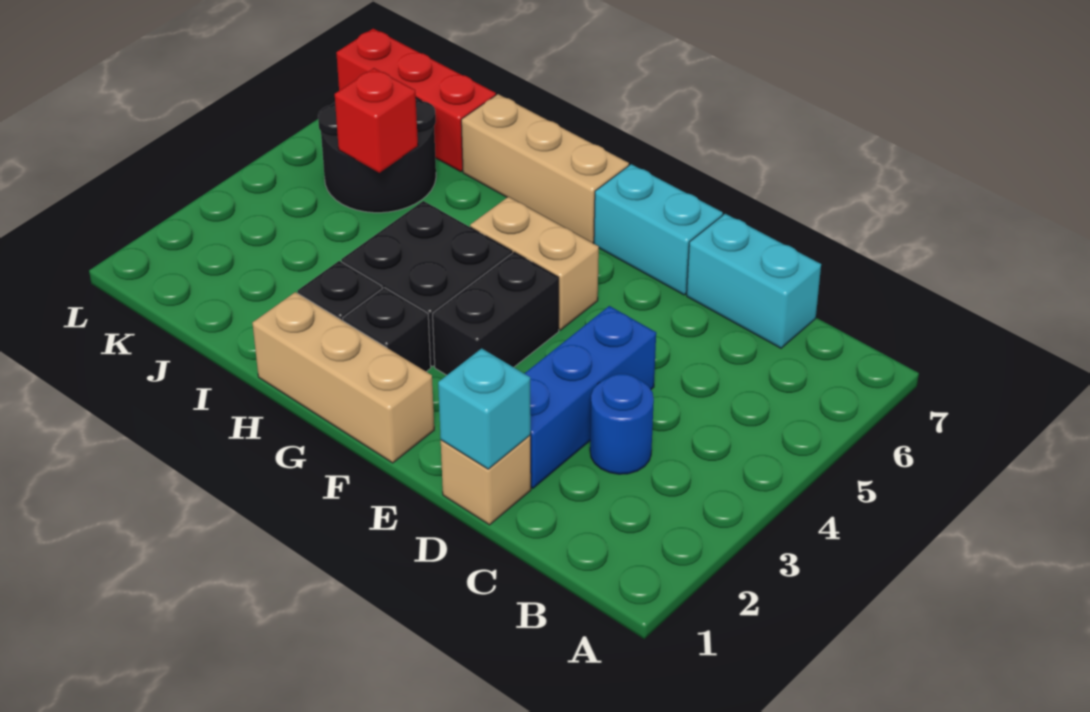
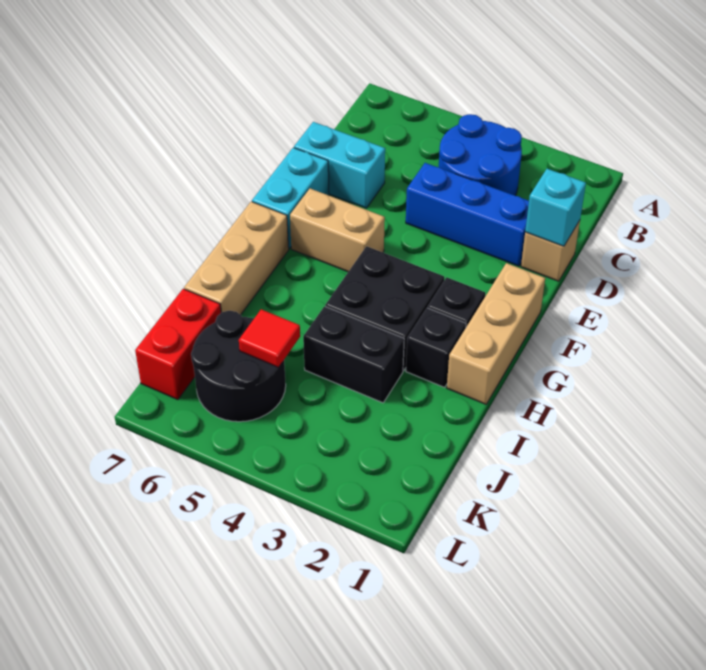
blue 1x1 round brick [590,374,654,474] -> blue 2x2 round brick [439,114,522,196]
cyan 1x2 brick [687,214,821,348] -> cyan 1x2 brick turned to [294,122,385,208]
black 1x2 brick [433,252,559,375] -> black 1x2 brick moved to [303,306,404,403]
tan 1x2 brick [470,197,599,330] -> tan 1x2 brick turned to [290,189,385,272]
red 1x1 brick [335,68,418,173] -> red 1x1 tile [239,309,300,368]
red 1x3 brick [336,29,496,172] -> red 1x2 brick [135,289,221,400]

